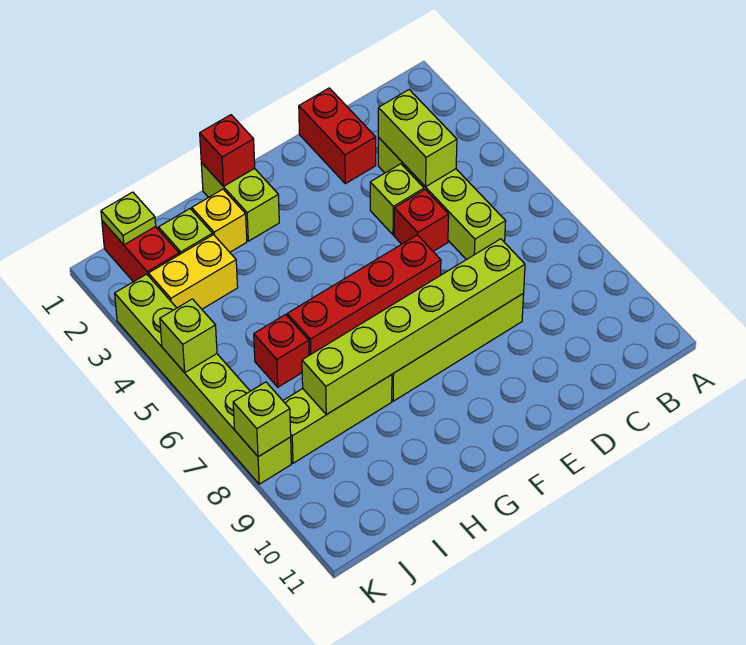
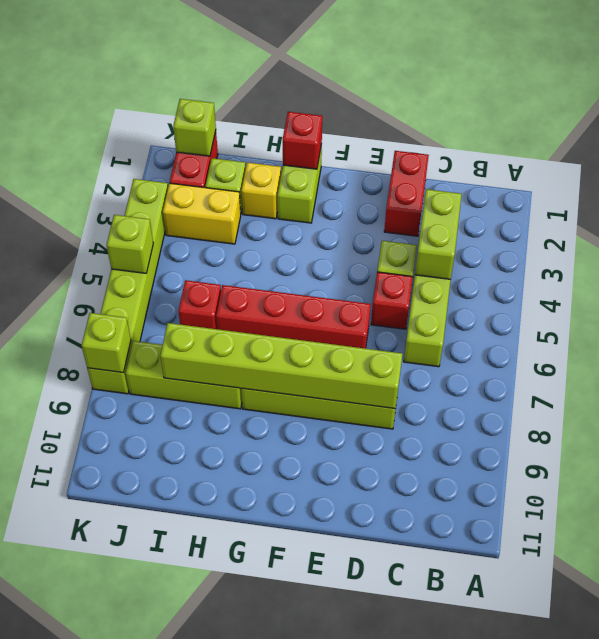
lime 1x1 plate [101,192,156,245] -> lime 1x1 brick [173,99,216,156]

